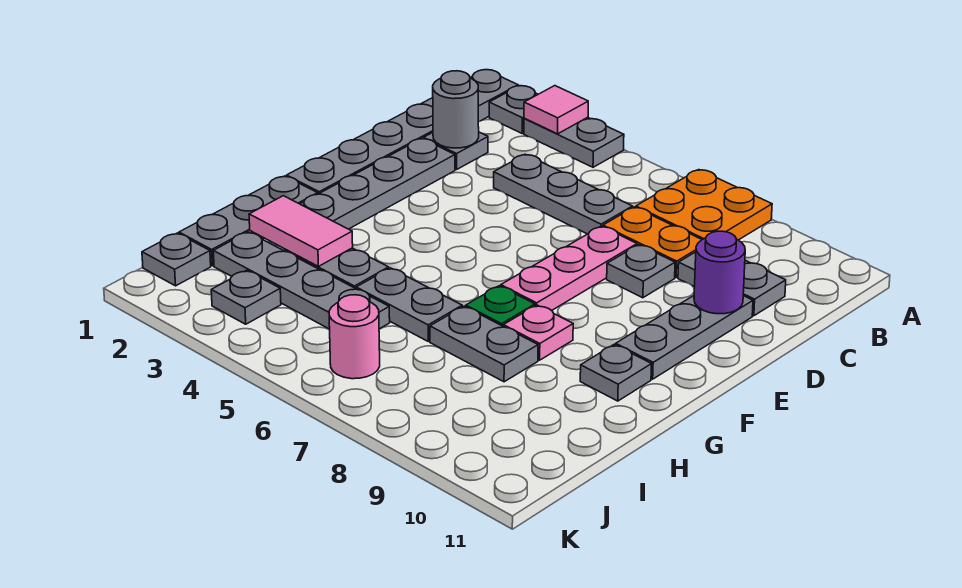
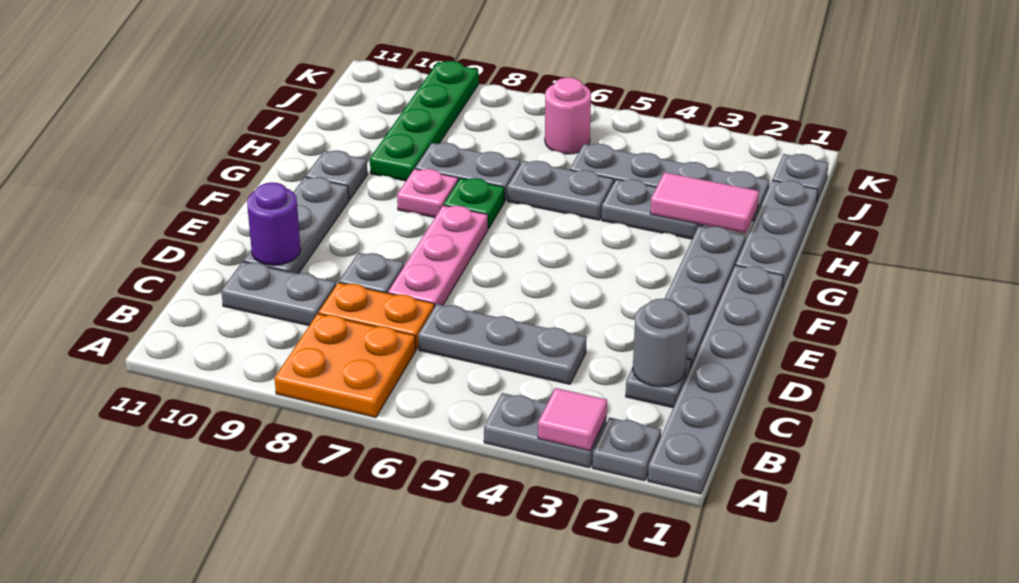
none -> green 1x4 plate [370,61,479,181]
grey 1x1 plate [211,270,281,324] -> none

